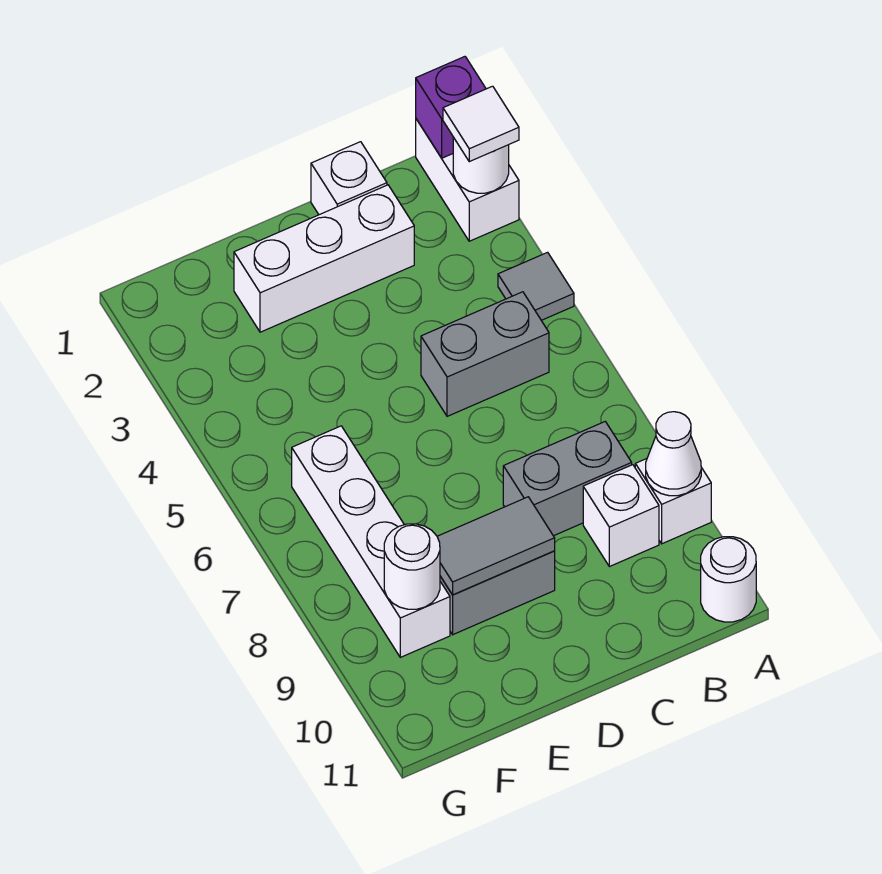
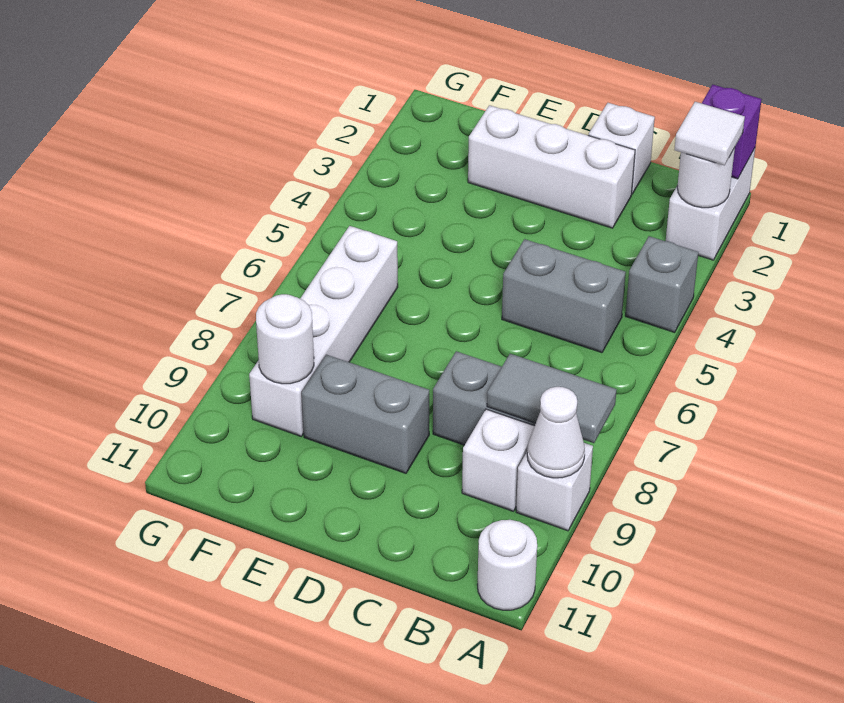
grey 1x1 tile [498,252,574,320] -> grey 1x1 brick [625,236,698,332]
grey 1x2 tile [437,497,555,595] -> grey 1x2 tile moved to [487,354,617,443]

